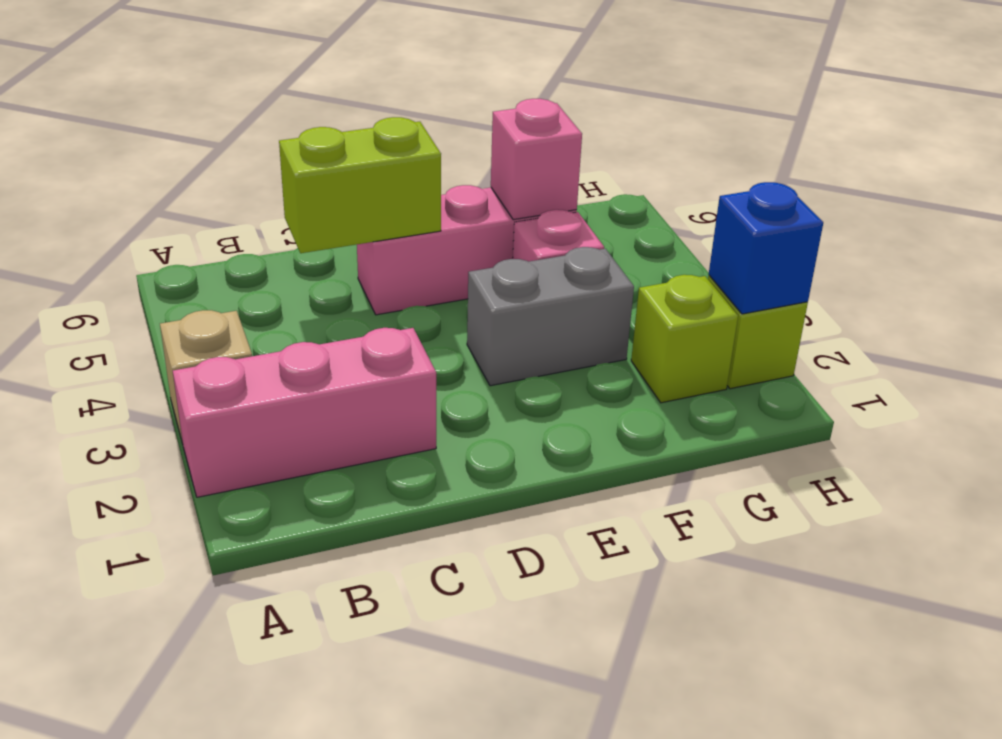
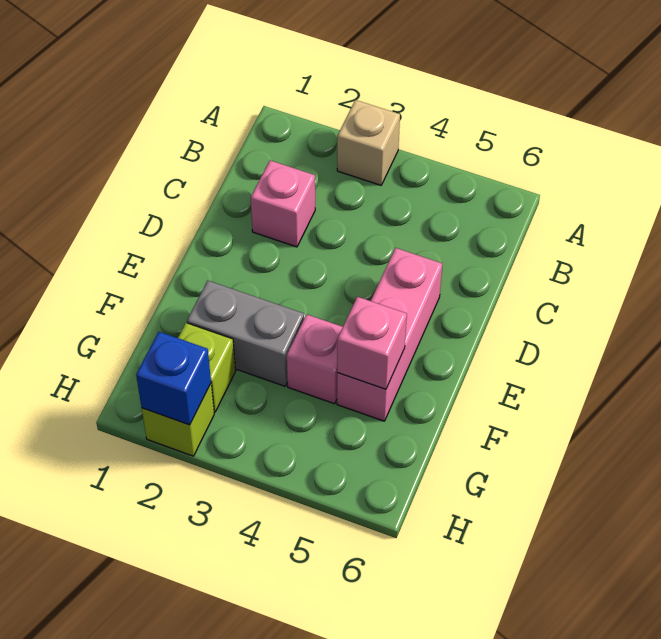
pink 1x3 brick [173,328,436,497] -> pink 1x1 brick [251,160,315,247]
lime 1x2 brick [279,117,441,253] -> none
grey 1x2 brick [467,247,634,386] -> grey 1x2 brick turned to [187,281,304,386]

